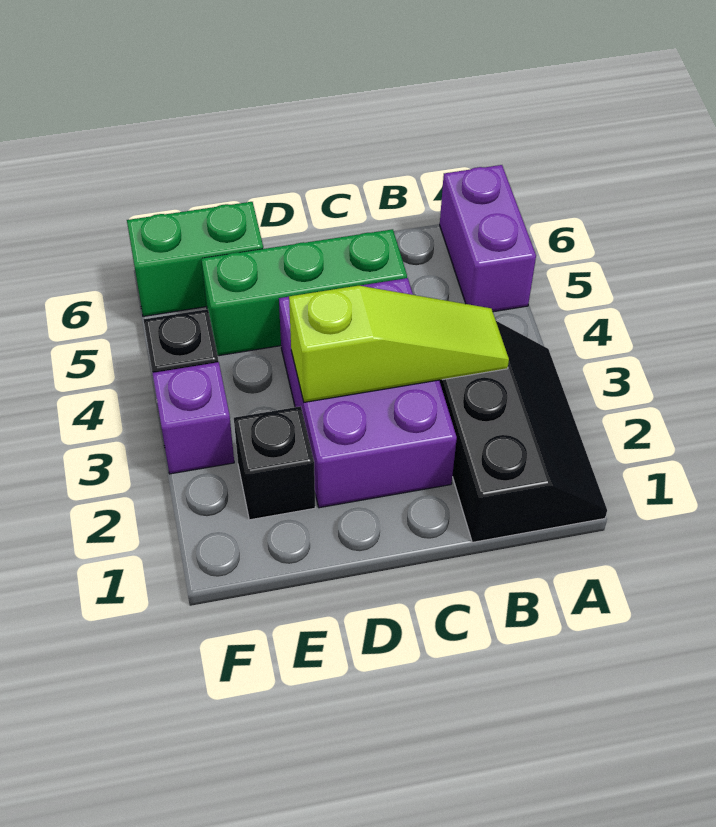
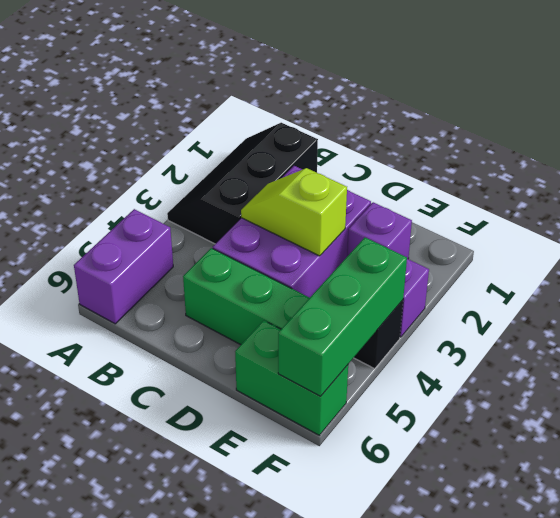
lime 1x3 slope [289,286,509,402] -> lime 1x2 slope [241,168,347,256]
black 1x1 brick [234,406,315,520] -> purple 1x1 brick [347,202,412,259]
none -> green 1x3 brick [278,238,407,396]

